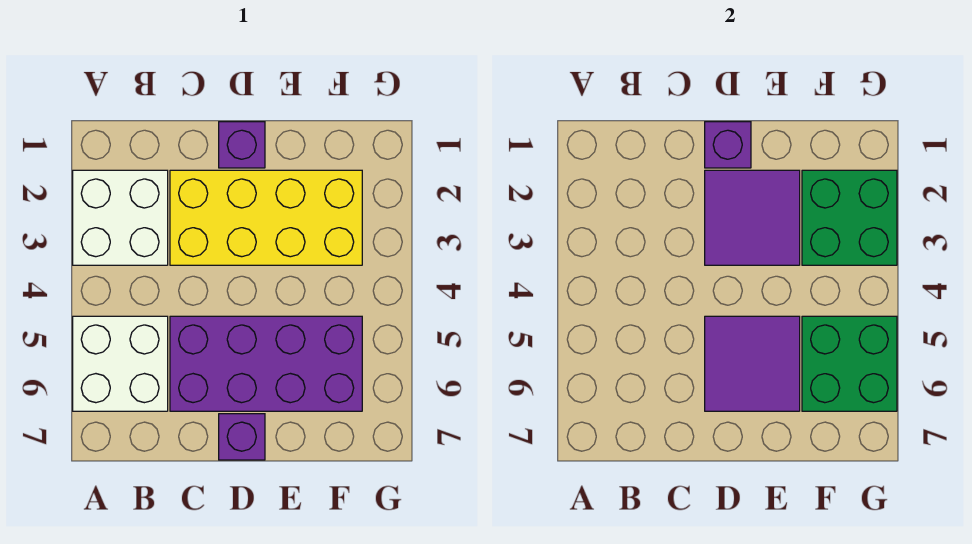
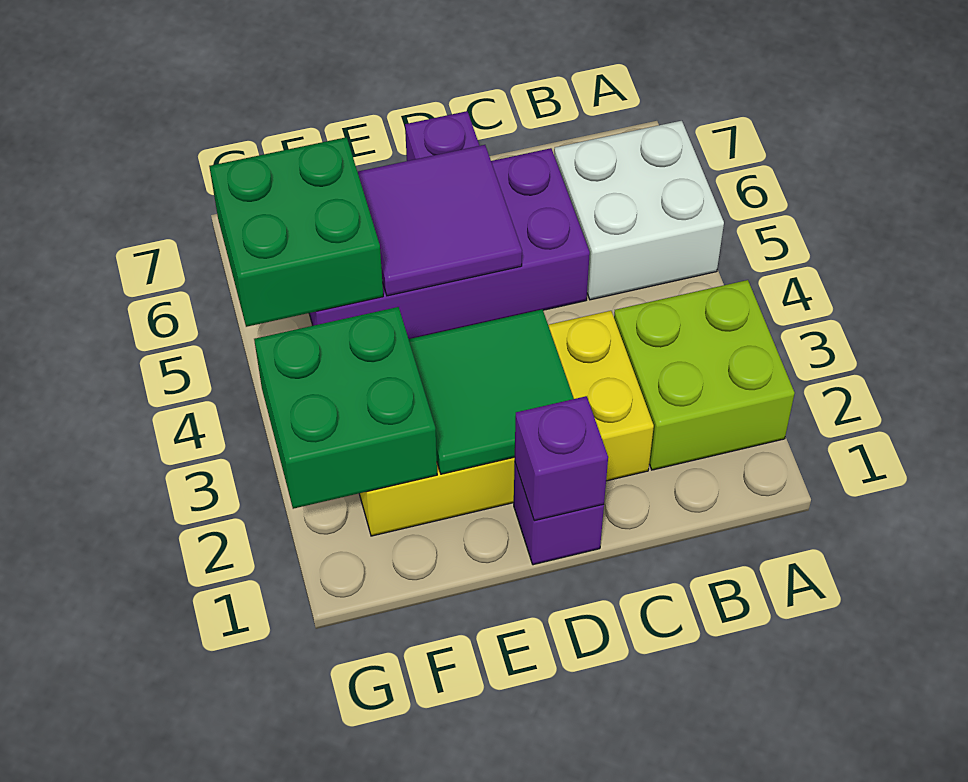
white 2x2 brick [73,170,168,265] -> lime 2x2 brick [614,280,795,470]
purple 2x2 tile [705,170,800,265] -> green 2x2 tile [409,309,574,474]

